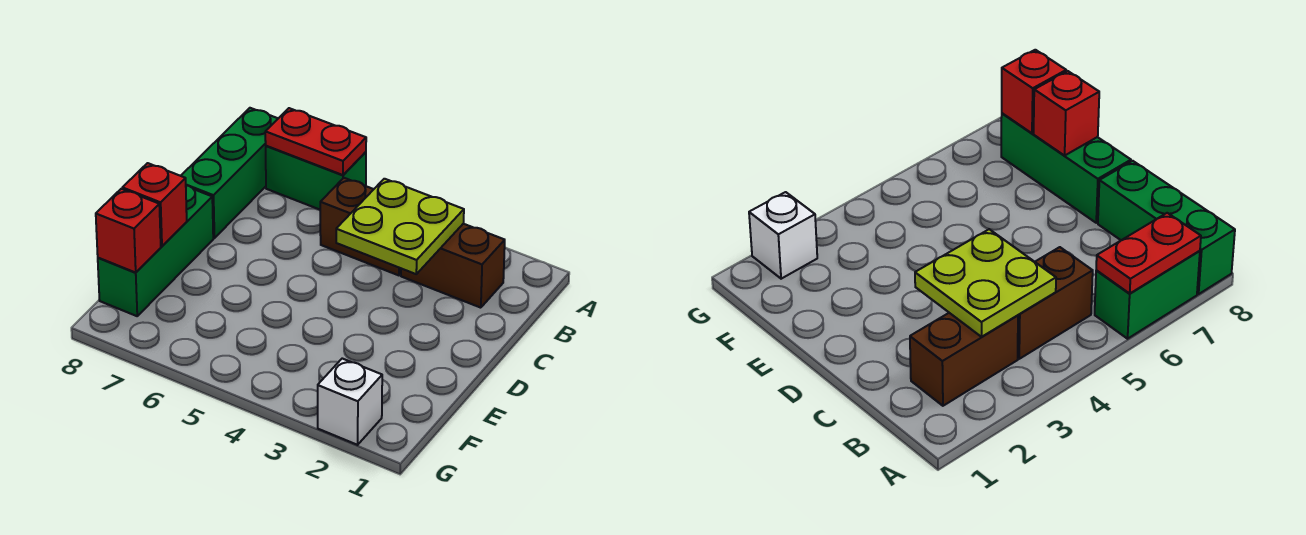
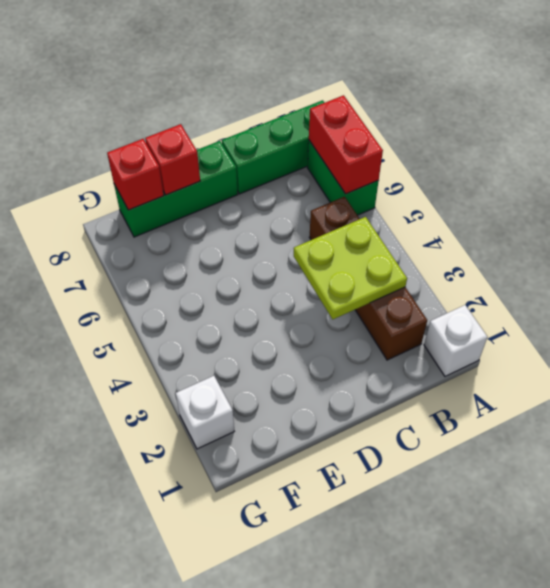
none -> white 1x1 brick [424,305,487,376]
red 1x2 plate [265,108,366,175] -> red 1x2 brick [309,95,383,194]

